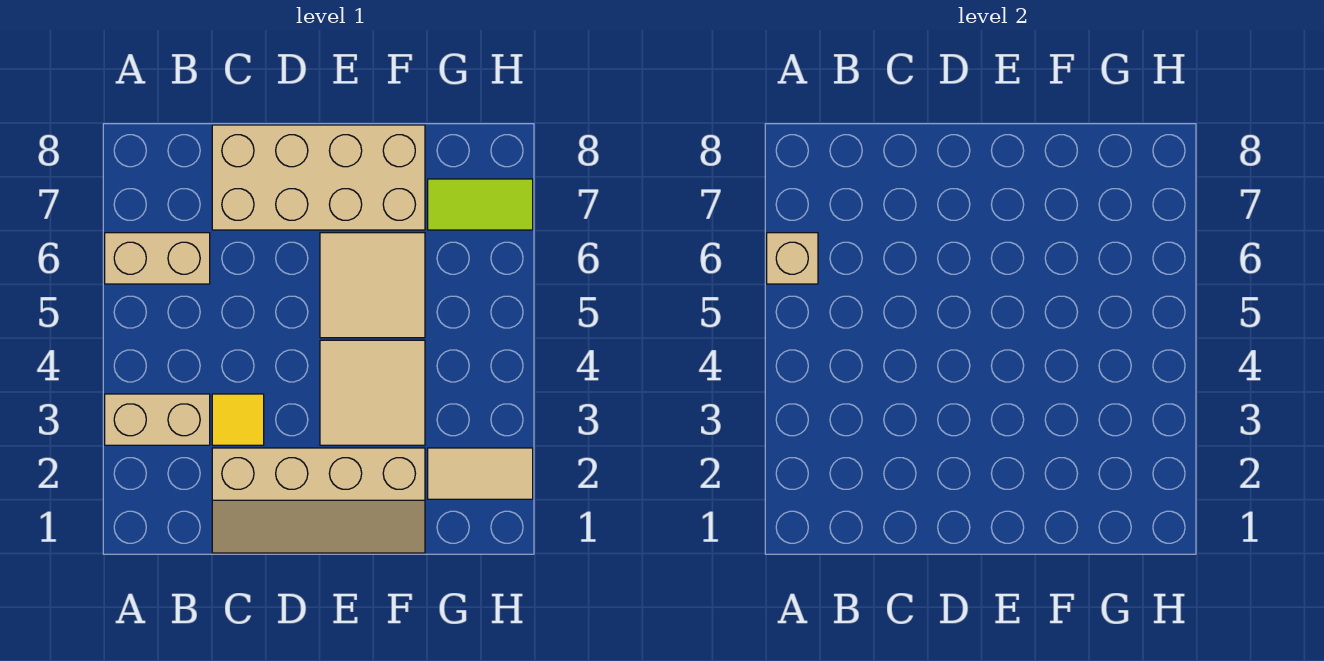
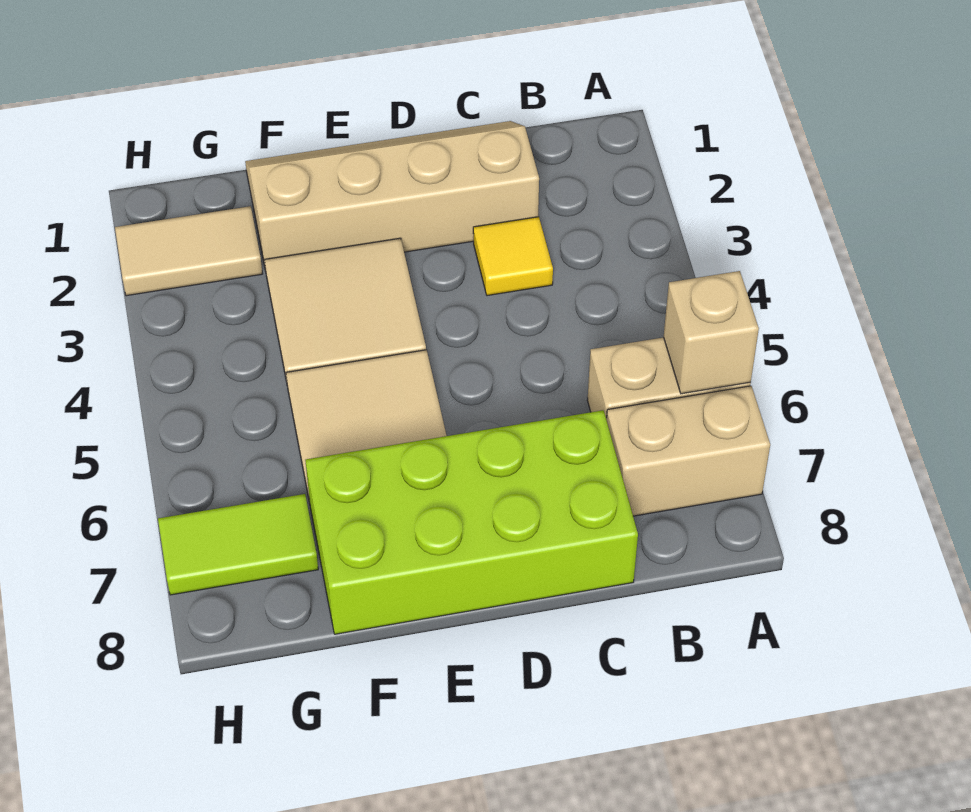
tan 1x2 brick [105,394,210,445] -> tan 1x2 brick moved to [607,386,770,516]
tan 2x4 brick [212,125,425,230] -> lime 2x4 brick [305,410,638,634]

